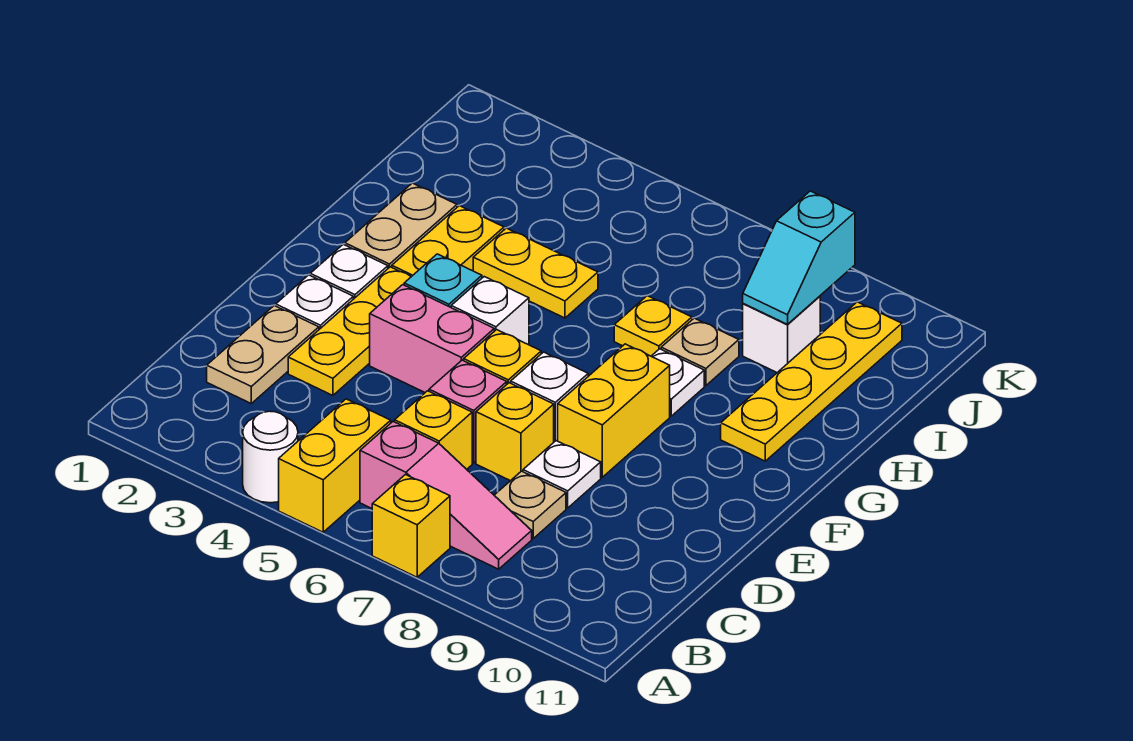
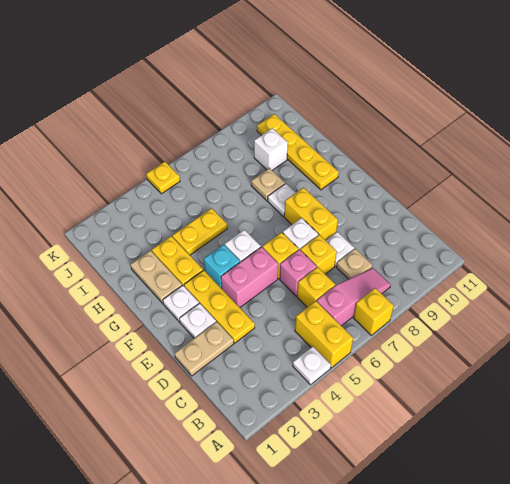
white 1x1 round brick [243,411,298,503] -> white 1x1 plate [293,346,331,385]
tan 1x2 plate [207,305,319,403] -> tan 1x2 plate turned to [175,322,234,376]
yellow 1x1 plate [614,296,692,356] -> yellow 1x1 plate moved to [146,162,180,194]
cyan 1x2 slope [743,191,855,324] -> none

